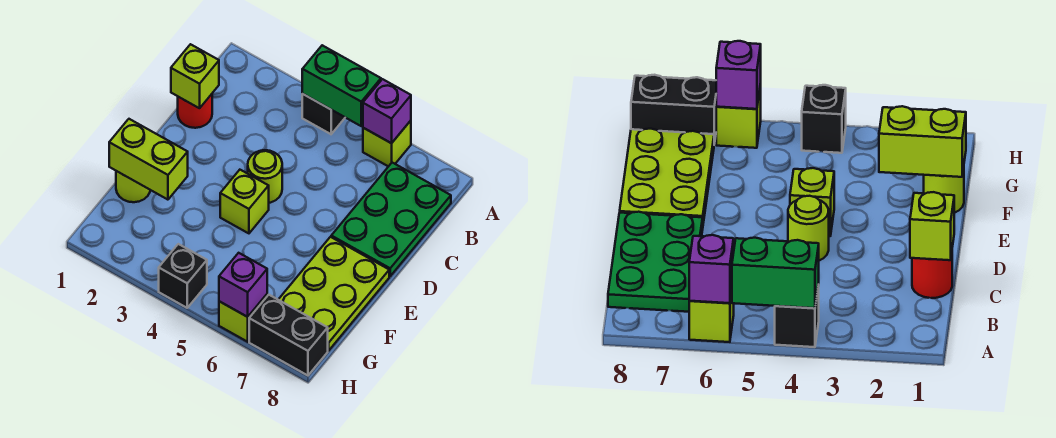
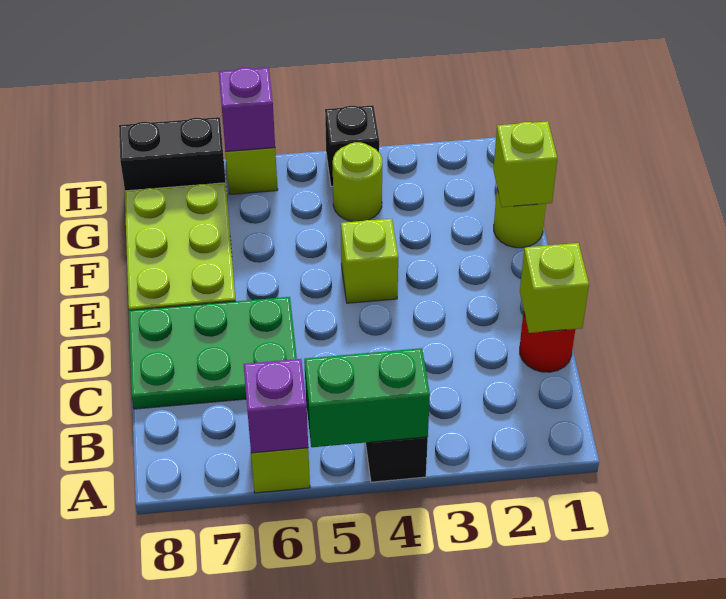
green 2x3 plate [331,163,451,276] -> green 2x3 plate turned to [129,297,297,409]
lime 1x1 round brick [248,150,282,203] -> lime 1x1 round brick moved to [333,142,382,222]
lime 1x2 brick [109,119,188,200] -> lime 1x1 brick [493,121,557,207]

